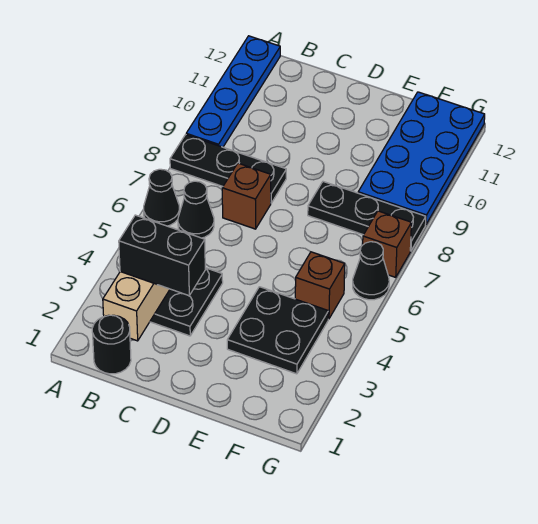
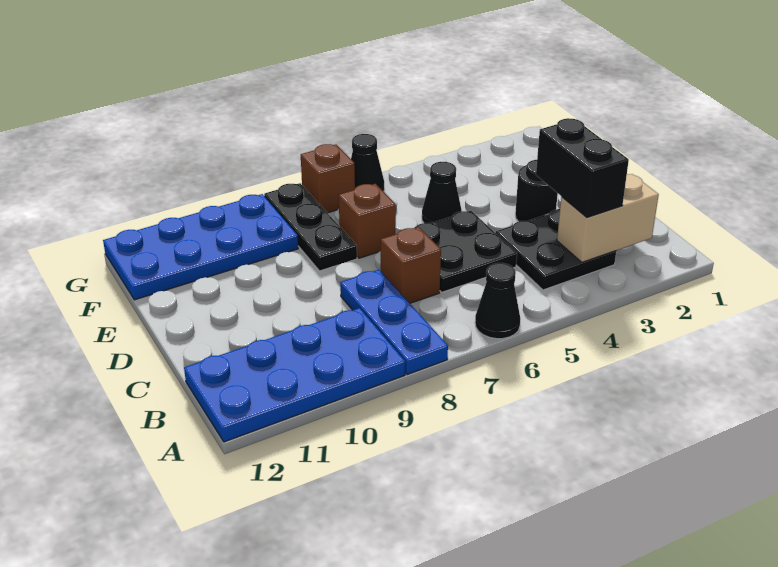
black 1x3 plate [170,135,286,203] -> blue 1x3 plate [340,270,448,375]
blue 1x4 plate [186,36,280,147] -> blue 2x4 plate [184,308,405,442]
black 1x1 round brick [92,315,131,374] -> black 1x1 round brick moved to [515,160,558,222]
black 1x1 cone [178,181,214,238] -> black 1x1 cone moved to [422,162,462,223]
black 2x2 plate [227,287,328,374] -> black 2x2 plate moved to [415,211,517,292]
brown 1x1 brick [295,252,345,319] -> brown 1x1 brick moved to [339,184,396,258]

